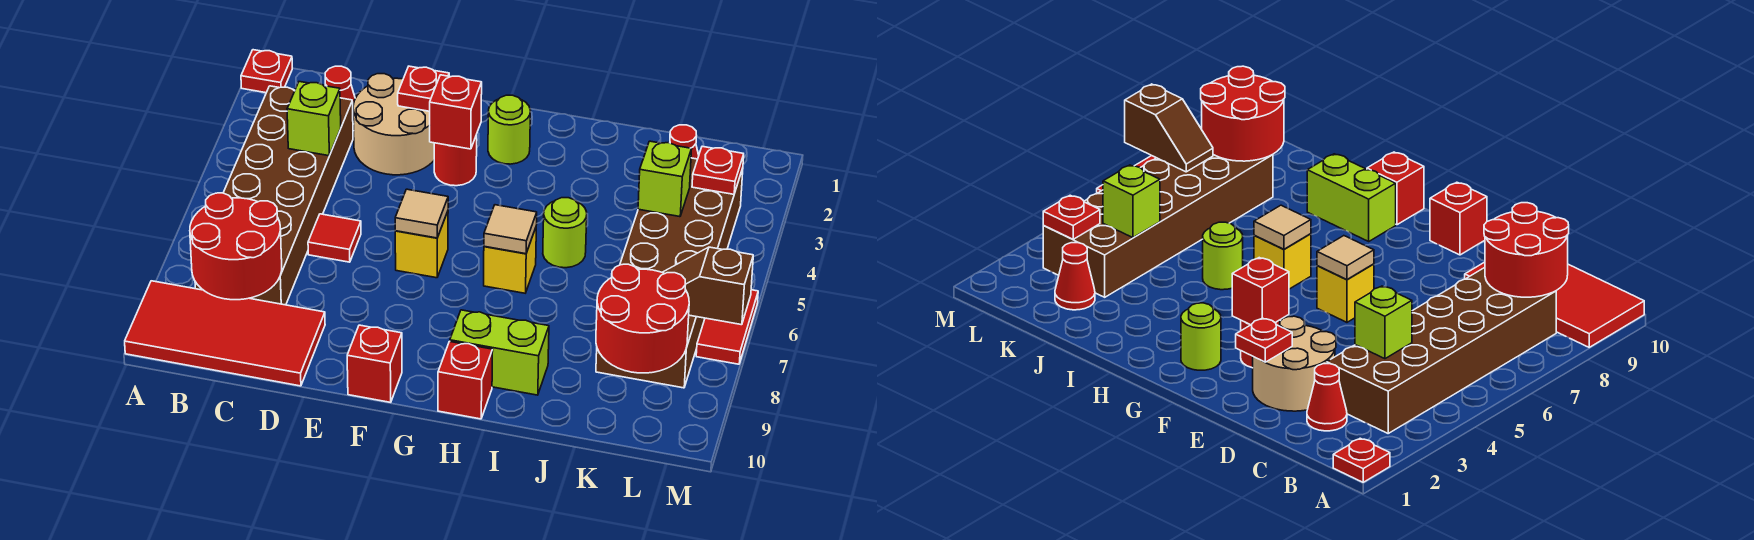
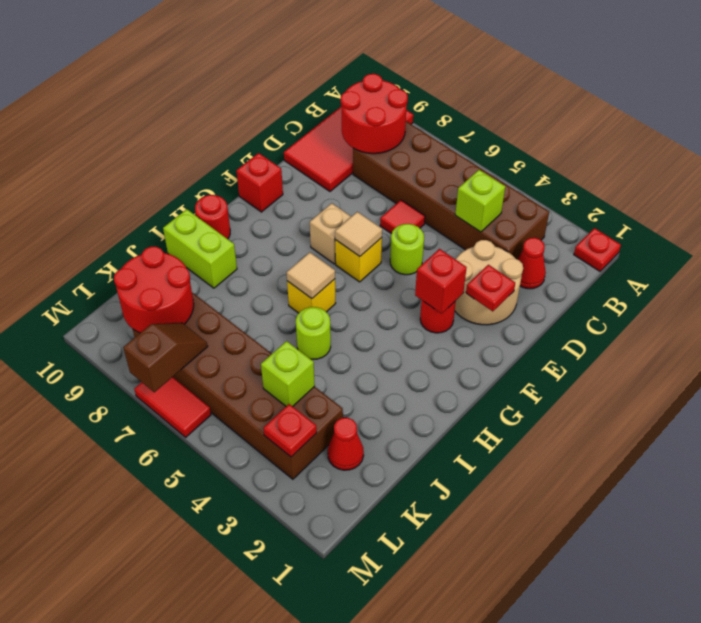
none -> tan 1x1 brick [310,203,351,264]
lime 1x1 round brick [488,95,531,164] -> lime 1x1 round brick moved to [390,224,424,275]
lime 1x2 brick [450,310,549,395] -> lime 1x2 brick turned to [163,209,237,288]
red 1x1 brick [438,341,493,419] -> red 1x1 round brick [195,195,230,239]

